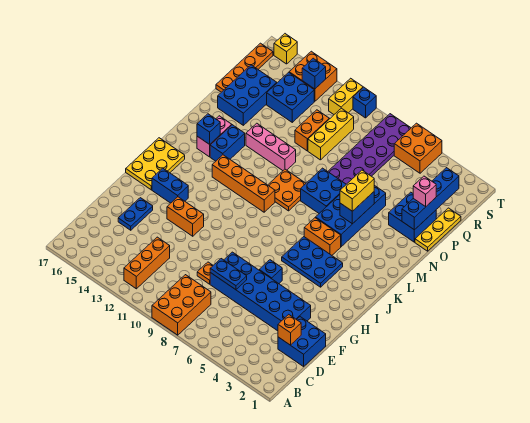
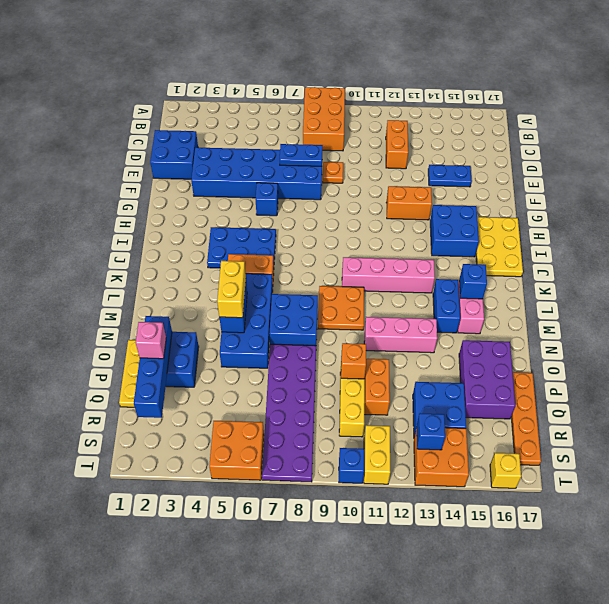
orange 1x3 brick [124,237,170,289] -> orange 1x2 brick [386,120,408,169]
orange 1x1 brick [278,315,301,345] -> orange 1x1 brick moved to [341,343,366,379]
blue 1x2 plate [118,198,153,230] -> blue 1x2 plate turned to [428,165,472,187]
blue 1x2 brick [152,168,188,203] -> blue 2x2 brick [430,205,479,257]
orange 1x4 brick [212,155,275,212] -> pink 1x4 brick [342,257,435,293]
blue 2x3 brick [218,65,277,125] -> purple 2x3 brick [459,340,515,419]

